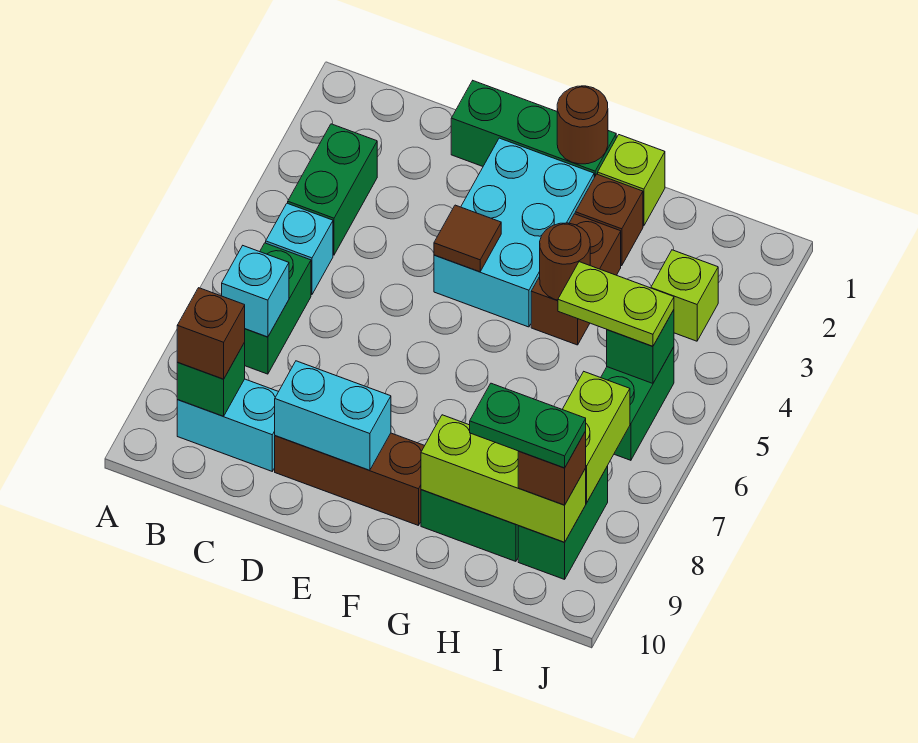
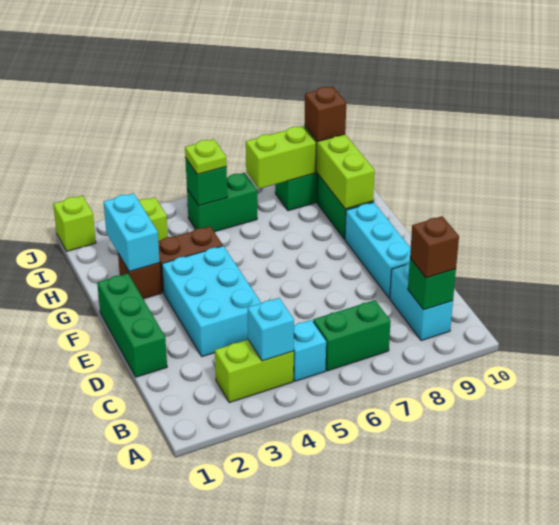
green 1x2 brick [288,124,377,255] -> lime 1x2 brick [215,340,294,403]
cyan 1x1 brick [222,246,289,337] -> cyan 1x1 brick moved to [248,298,294,361]
brown 1x3 brick [275,433,425,526] -> cyan 1x3 brick [345,202,411,298]
cyan 1x2 brick [275,361,391,470] -> cyan 1x2 brick moved to [104,193,160,272]
cyan 2x3 brick [434,138,594,327] -> cyan 2x3 brick turned to [162,246,261,357]
brown 1x1 tile [434,205,501,272] -> none
brown 1x1 round brick [557,86,608,164] -> none
lime 1x1 brick [598,135,665,226] -> lime 1x1 brick moved to [53,196,96,251]
brown 1x1 round brick [540,223,590,300] -> none
lime 1x2 plate [558,262,674,346] -> lime 1x1 plate [185,139,226,174]
green 1x2 plate [470,383,586,468] -> none

